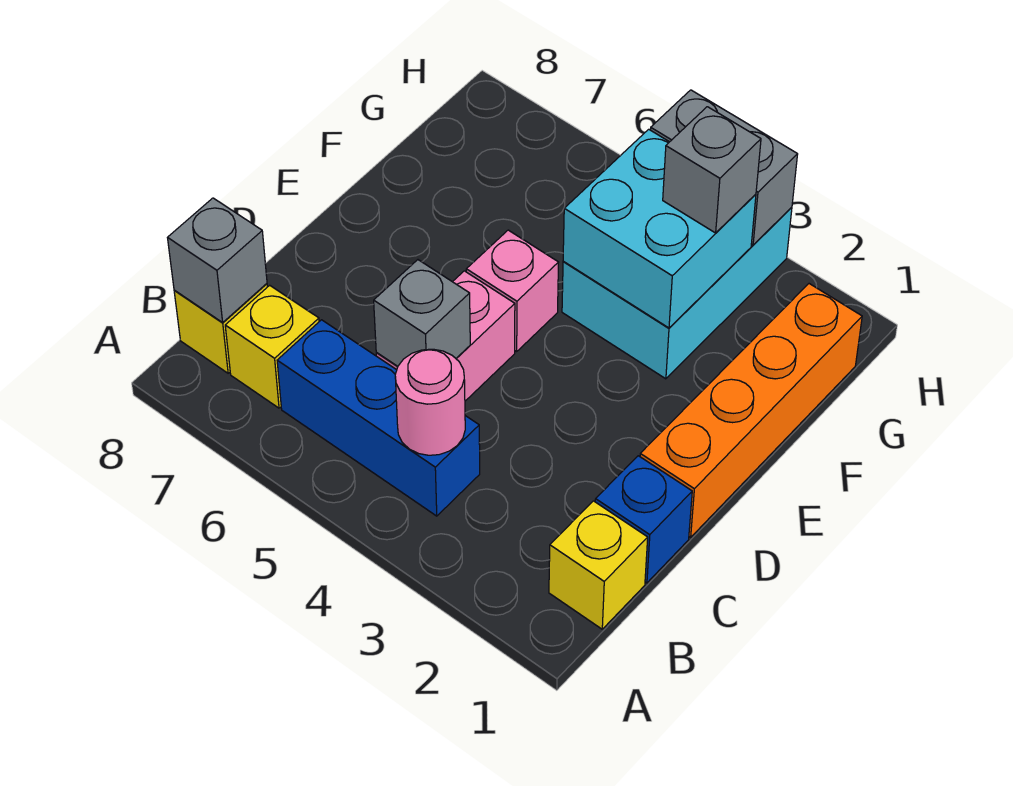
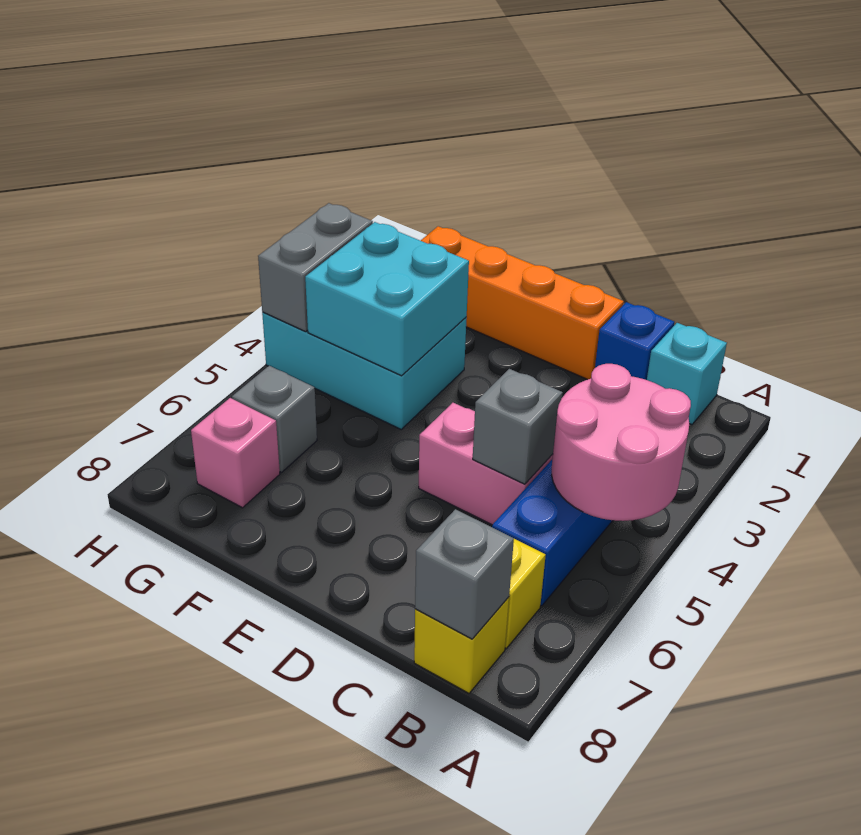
yellow 1x1 brick [549,501,648,629] -> cyan 1x1 brick [647,323,727,425]
pink 1x1 round brick [395,349,465,455] -> pink 2x2 round brick [552,364,691,521]
pink 1x1 brick [466,230,559,351] -> pink 1x1 brick moved to [191,398,280,508]
grey 1x1 brick [663,107,761,233] -> grey 1x1 brick moved to [232,366,317,472]

